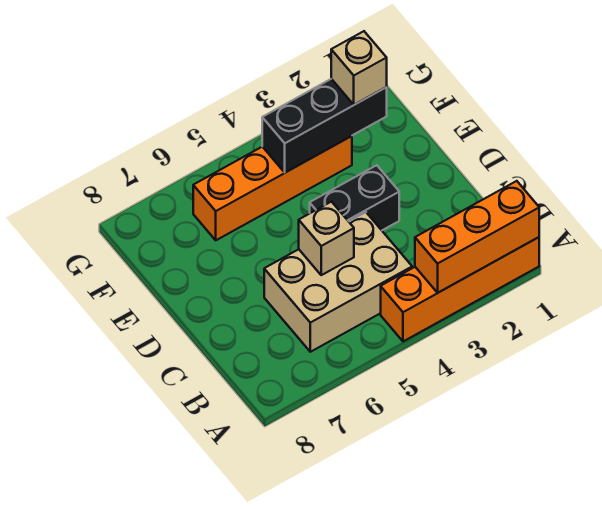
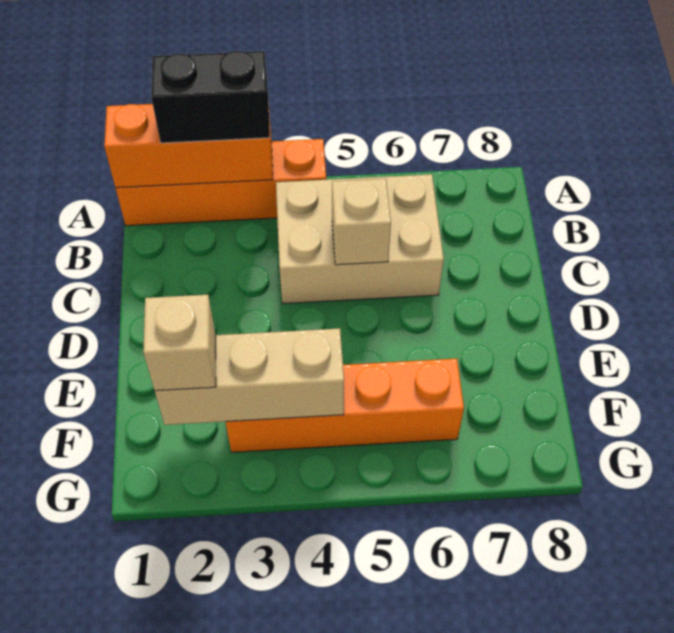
black 1x2 brick [310,165,399,230] -> black 1x2 brick moved to [151,51,270,143]
black 1x3 brick [262,79,387,173] -> tan 1x3 brick [155,328,344,425]

